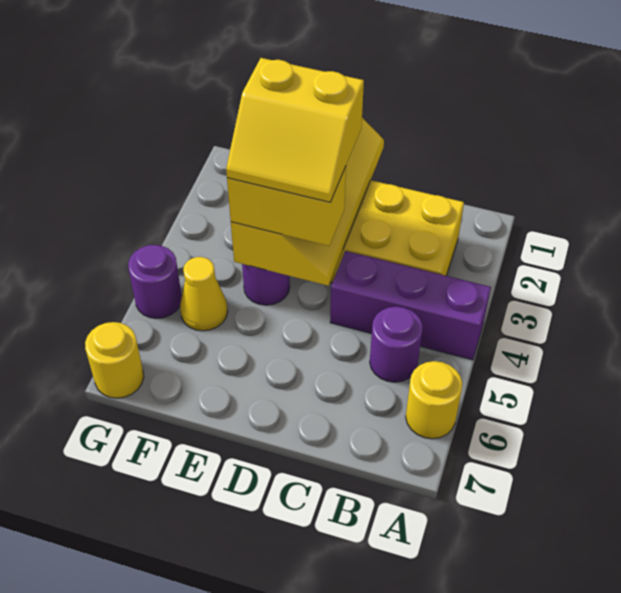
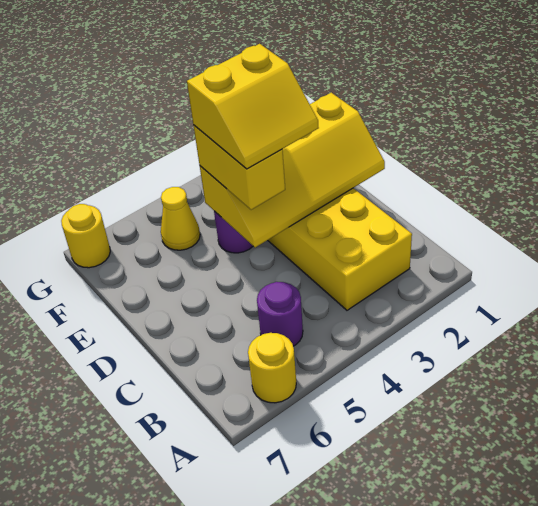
purple 1x3 brick [330,251,491,360] -> none
yellow 2x2 slope [226,58,364,202] -> yellow 2x2 slope turned to [187,44,319,169]
purple 1x1 round brick [128,245,182,318] -> none

